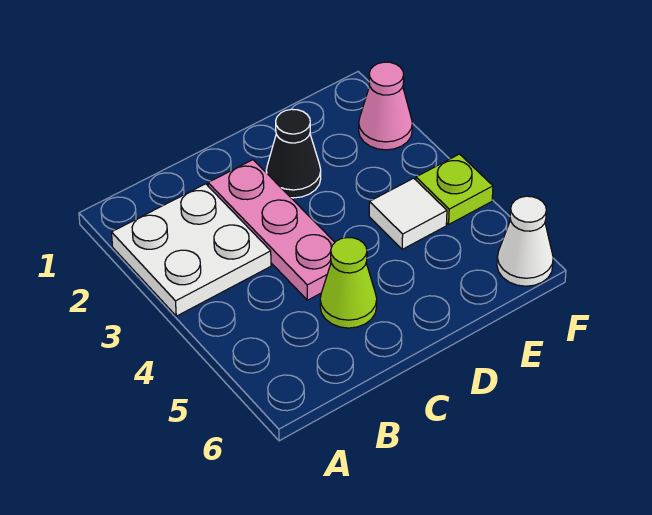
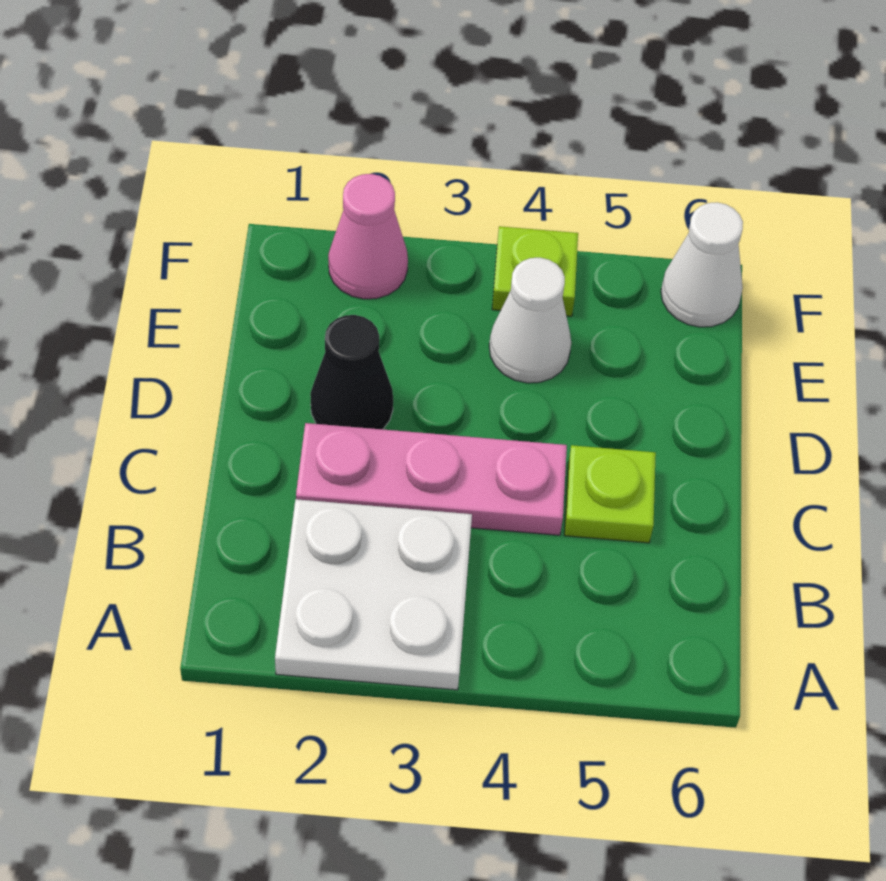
lime 1x1 cone [320,238,377,328] -> lime 1x1 plate [564,445,656,543]
white 1x1 tile [369,178,447,249] -> white 1x1 cone [489,258,571,383]

